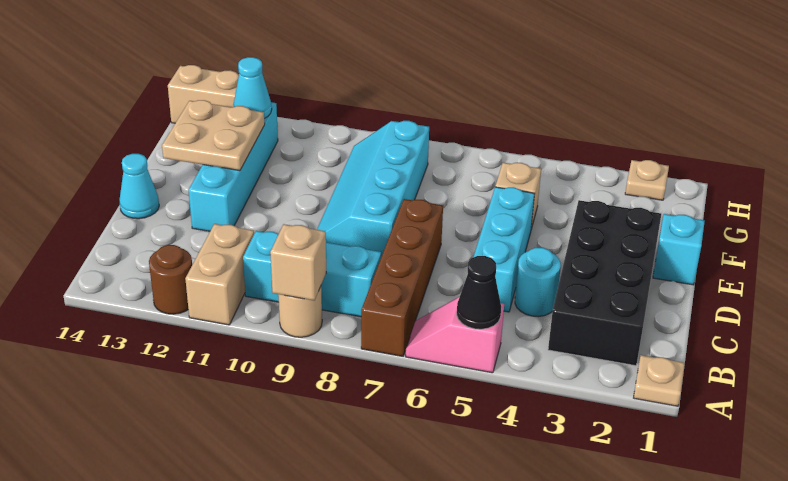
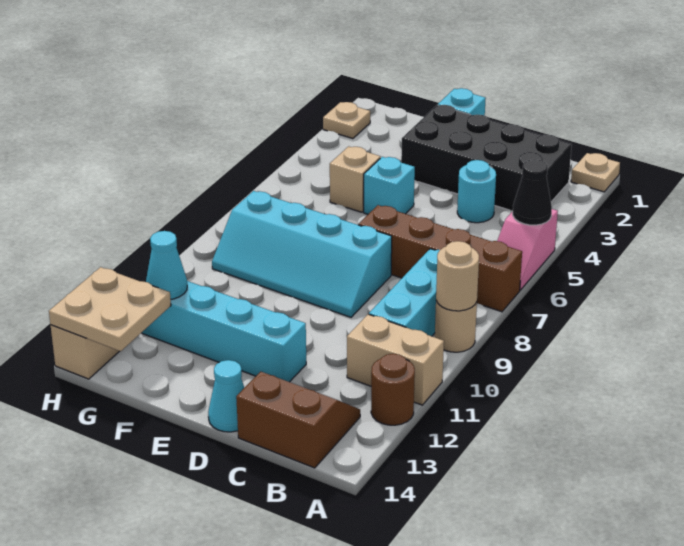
tan 1x1 brick [270,224,326,300] -> tan 1x1 round brick [436,241,479,311]
none -> brown 2x2 slope [236,372,360,468]
cyan 1x3 brick [474,187,535,312] -> cyan 1x1 brick [364,157,415,214]
tan 2x2 plate [162,100,265,171] -> tan 2x2 plate moved to [49,267,171,351]

